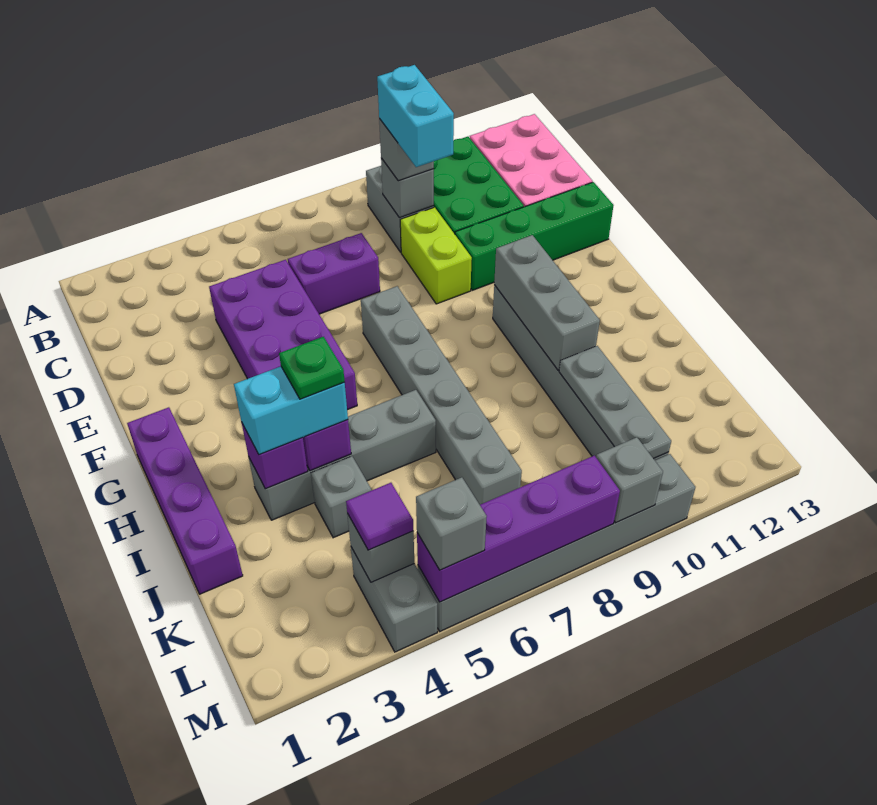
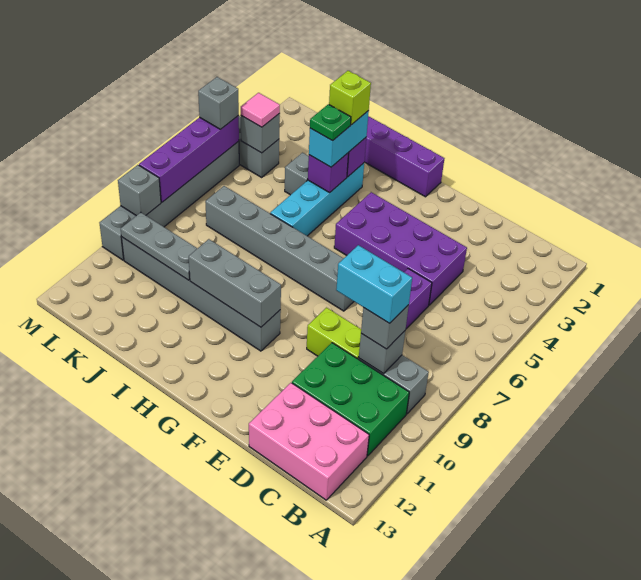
green 1x4 brick [455,182,614,290] -> none
grey 1x4 brick [249,390,436,520] -> cyan 1x4 brick [270,163,364,236]
none -> lime 1x1 brick [329,71,371,125]
purple 1x1 tile [346,483,413,550] -> pink 1x1 tile [241,93,280,127]

